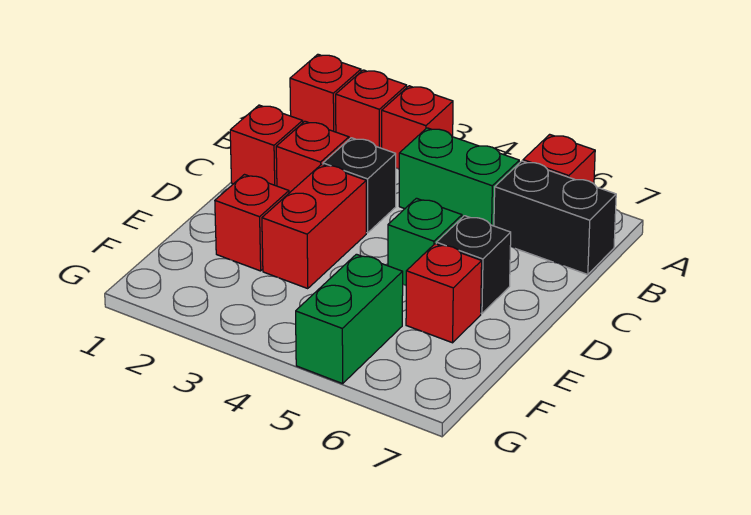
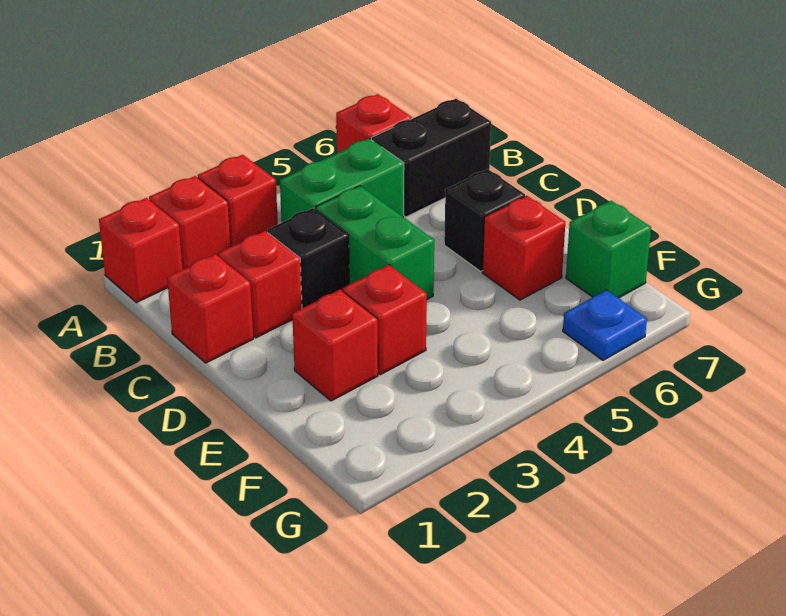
red 1x2 brick [262,164,366,289] -> red 1x1 brick [342,265,427,375]
green 1x1 brick [388,198,462,285] -> green 1x1 brick moved to [566,201,651,298]
green 1x2 brick [296,254,403,384] -> green 1x2 brick moved to [316,186,434,299]
none -> blue 1x1 plate [563,290,647,360]

